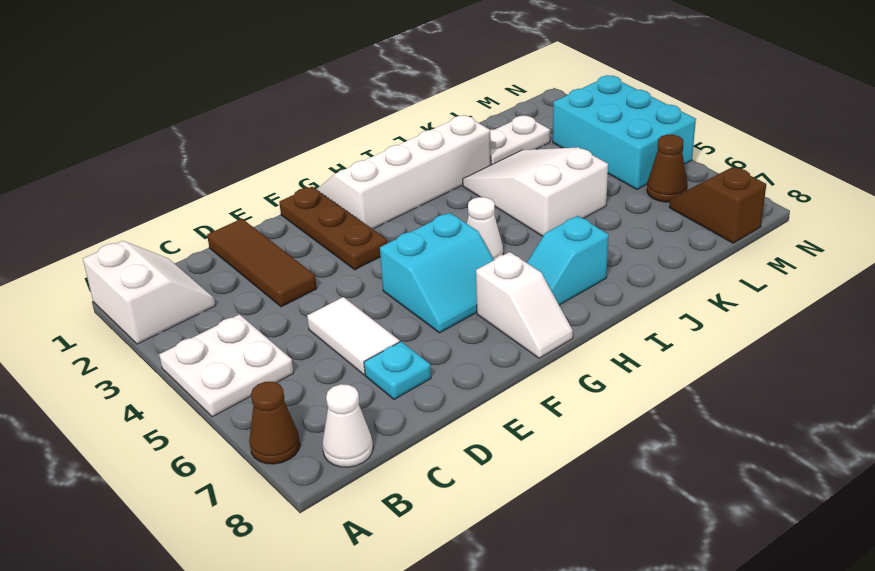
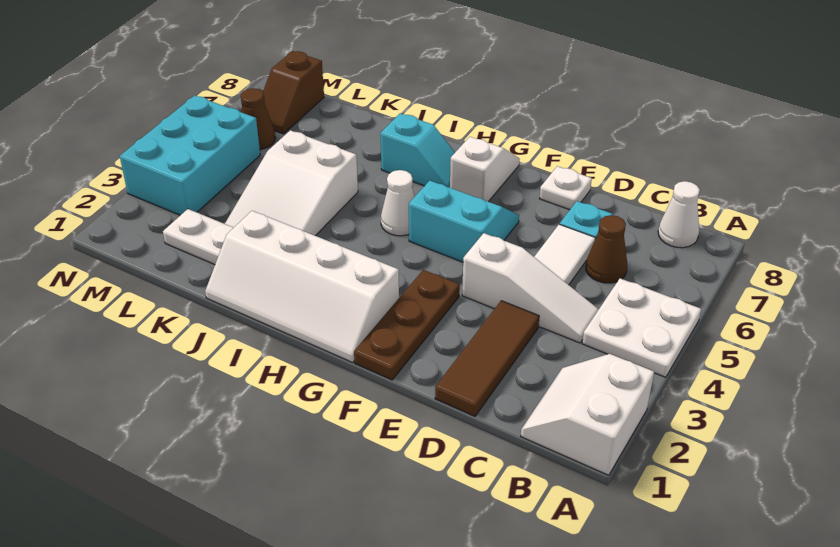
brown 1x1 cone [249,382,300,464] -> brown 1x1 cone moved to [586,215,628,283]
none -> white 1x3 slope [462,233,599,343]
none -> white 1x1 plate [540,166,592,210]

